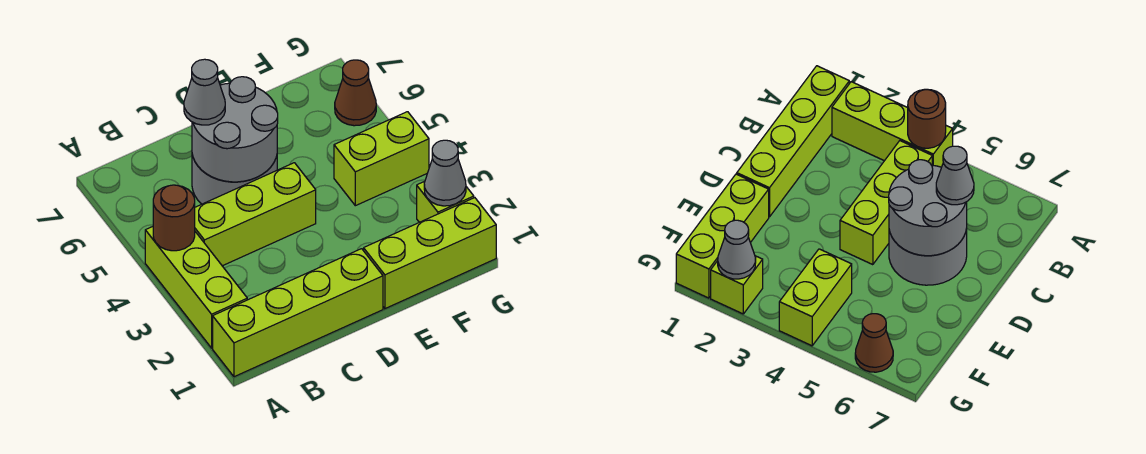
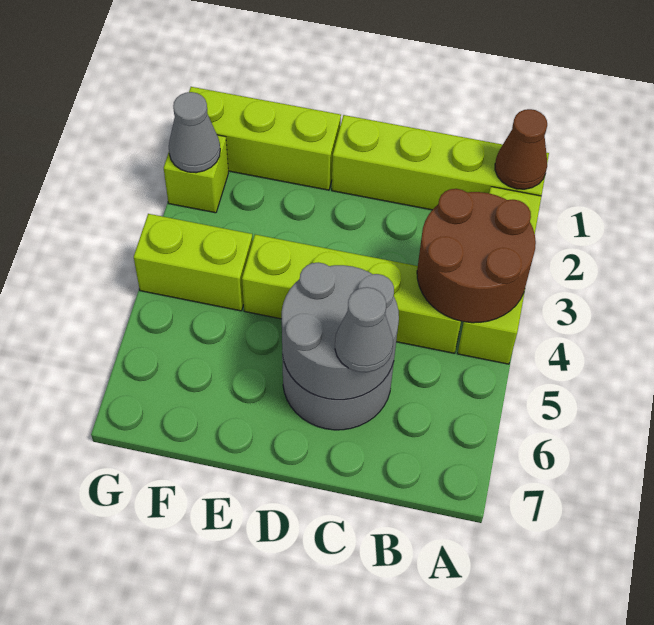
brown 1x1 round brick [153,185,195,251] -> brown 2x2 round brick [417,189,536,323]
lime 1x3 brick [195,163,316,266] -> lime 1x4 brick [242,235,461,353]
brown 1x1 cone [335,60,376,126] -> brown 1x1 cone moved to [495,109,547,189]

